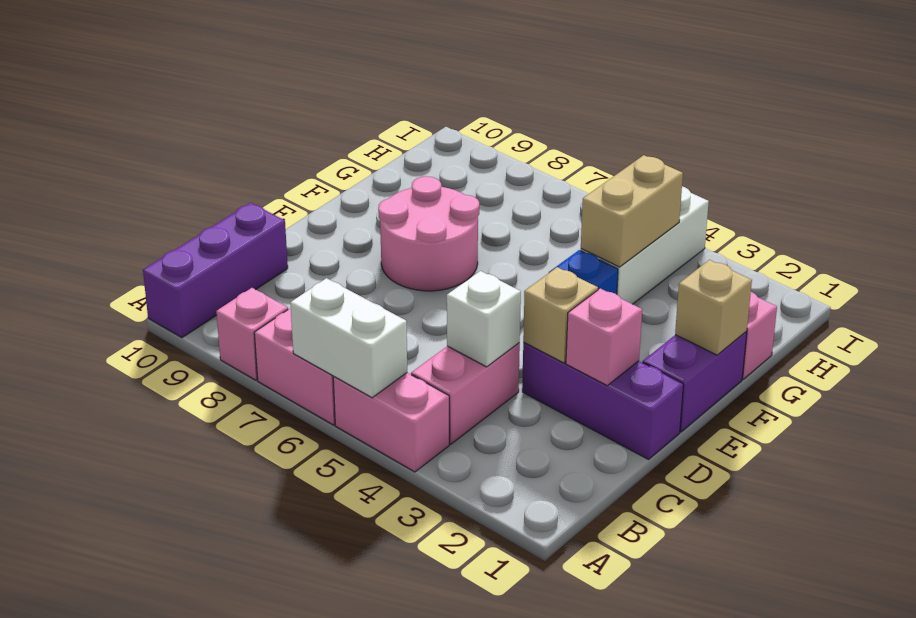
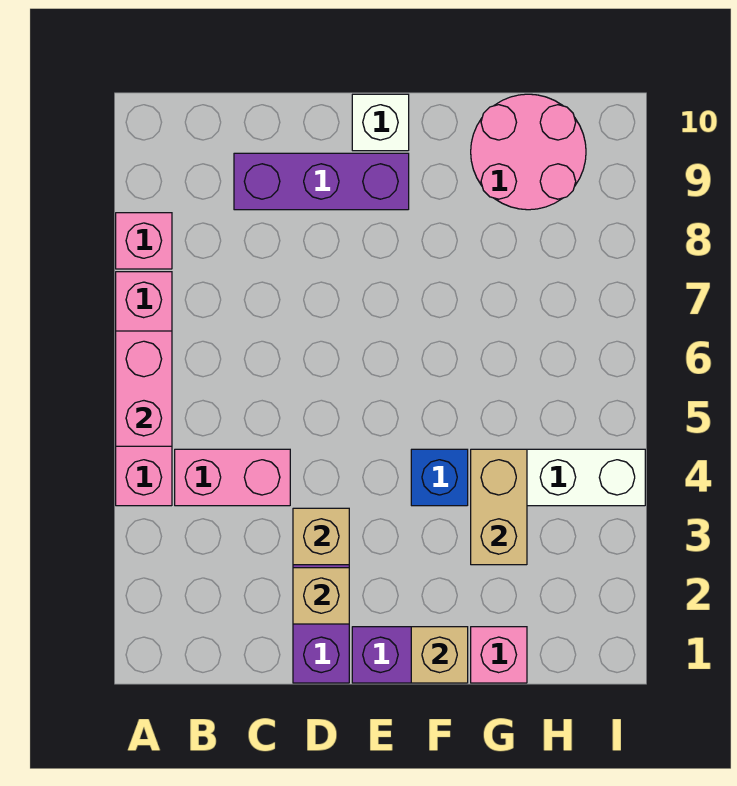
white 1x2 brick [290,278,407,398] -> pink 1x2 brick [116,331,172,446]
purple 1x3 brick [143,203,288,338] -> purple 1x3 brick moved to [234,153,409,210]
white 1x1 brick [447,271,521,367] -> white 1x1 brick moved to [352,94,409,151]
pink 1x1 brick [566,288,642,385] -> tan 1x1 brick [293,568,349,624]
pink 2x2 round brick [378,176,479,291] -> pink 2x2 round brick moved to [471,94,586,210]
tan 1x2 brick [581,155,683,267] -> tan 1x2 brick turned to [471,449,527,565]

